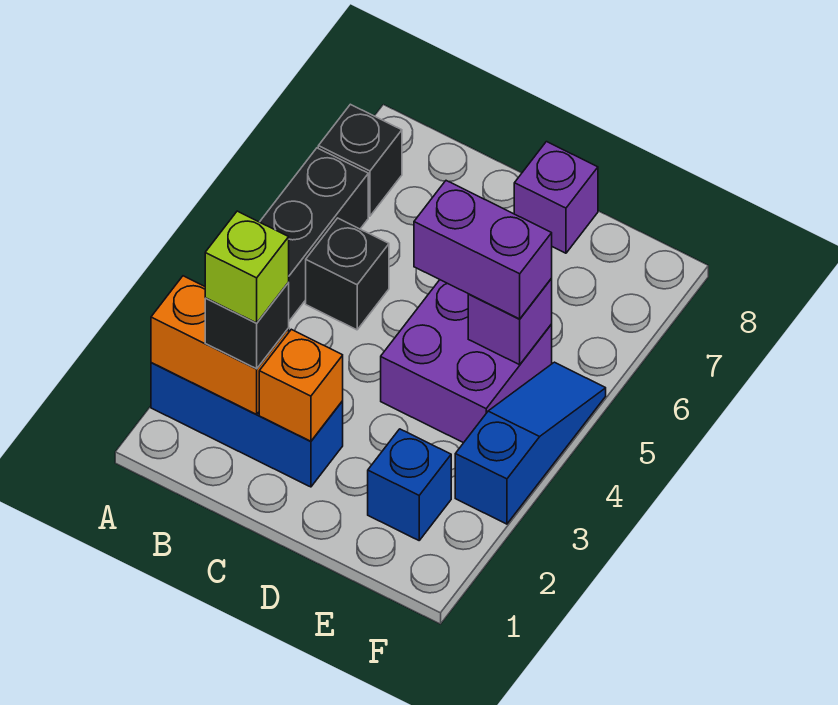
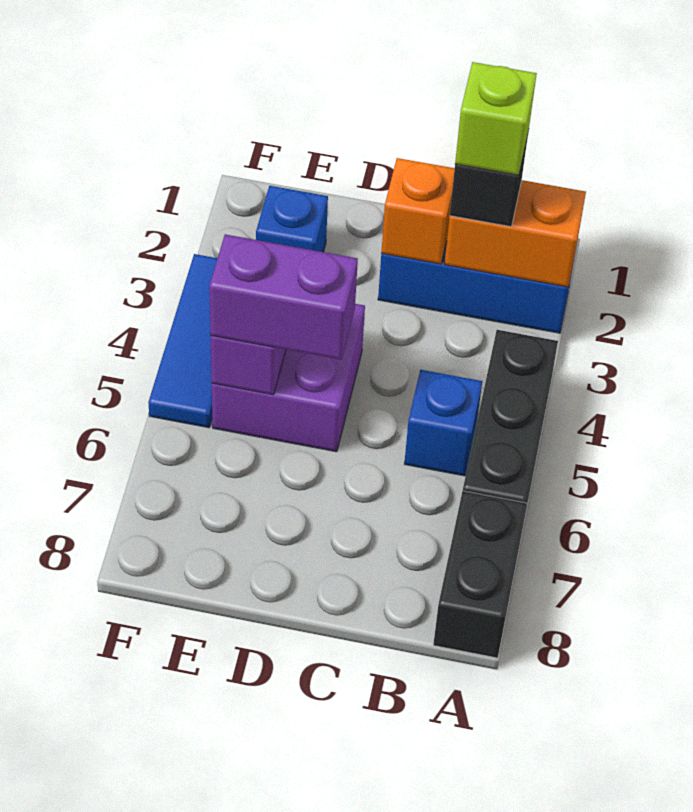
black 1x1 brick [318,104,402,216] -> black 1x2 brick [433,491,527,658]
black 1x1 brick [306,218,389,330] -> blue 1x1 brick [404,370,482,476]
purple 1x1 brick [514,142,598,253] -> none
blue 1x3 slope [455,362,606,524] -> blue 1x3 tile [148,254,217,428]

